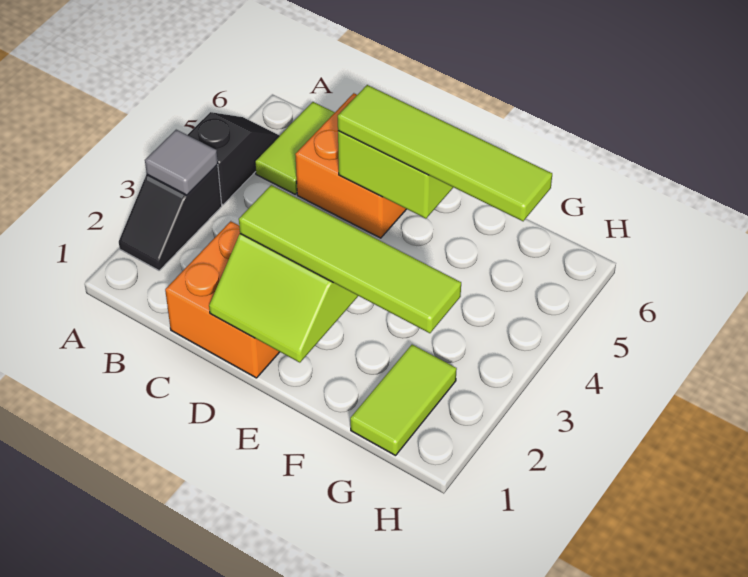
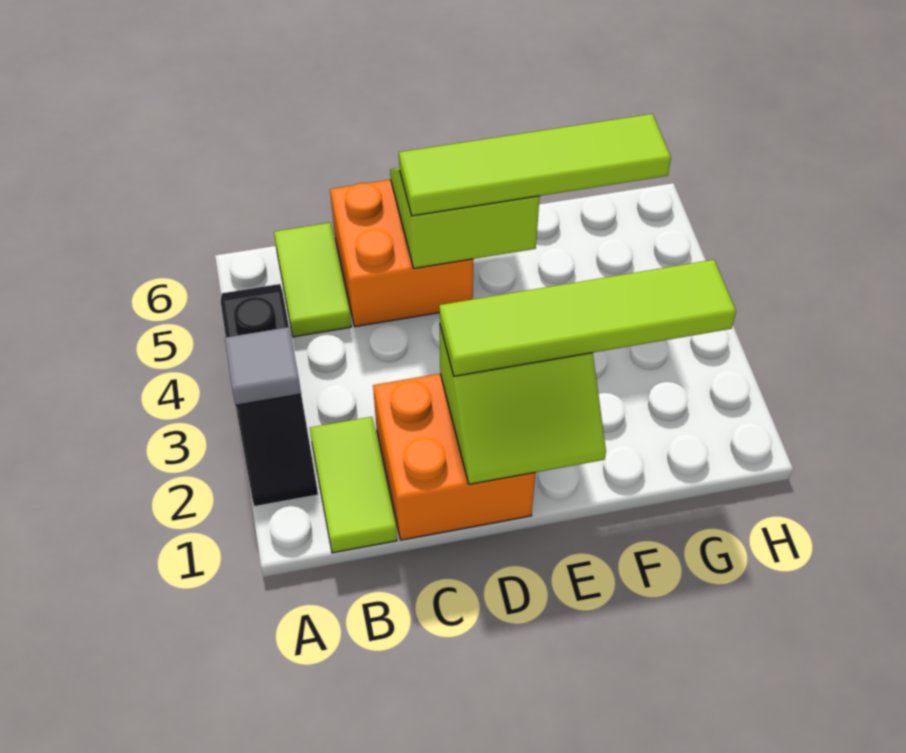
lime 1x2 tile [350,345,457,456] -> lime 1x2 tile moved to [310,417,397,553]

